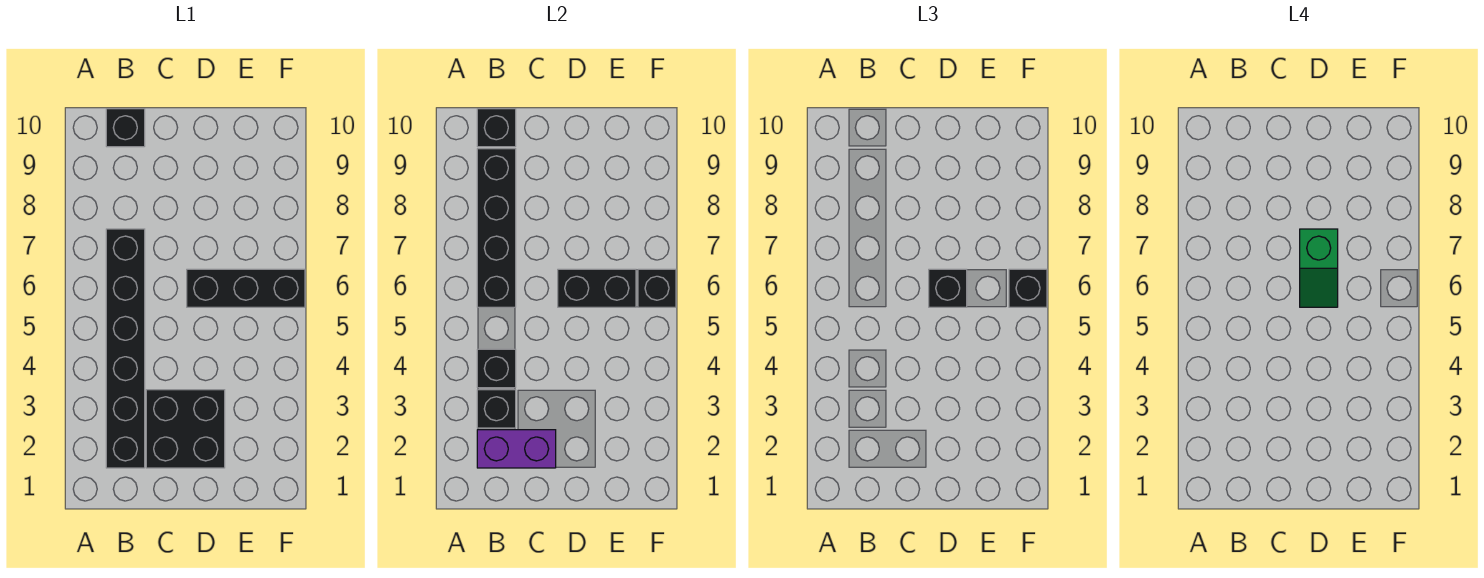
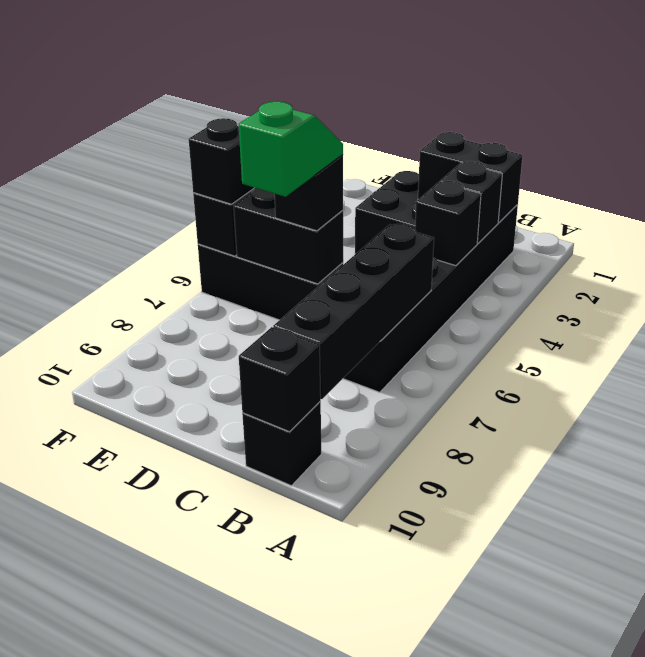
purple 1x2 brick [477,430,556,468] -> black 1x2 brick [418,132,523,223]

